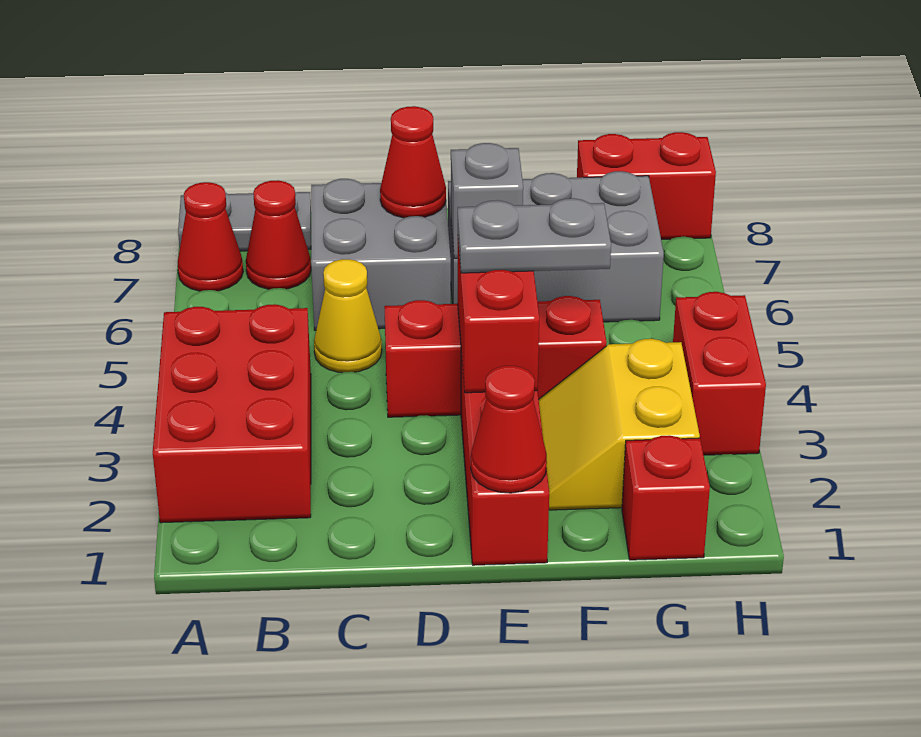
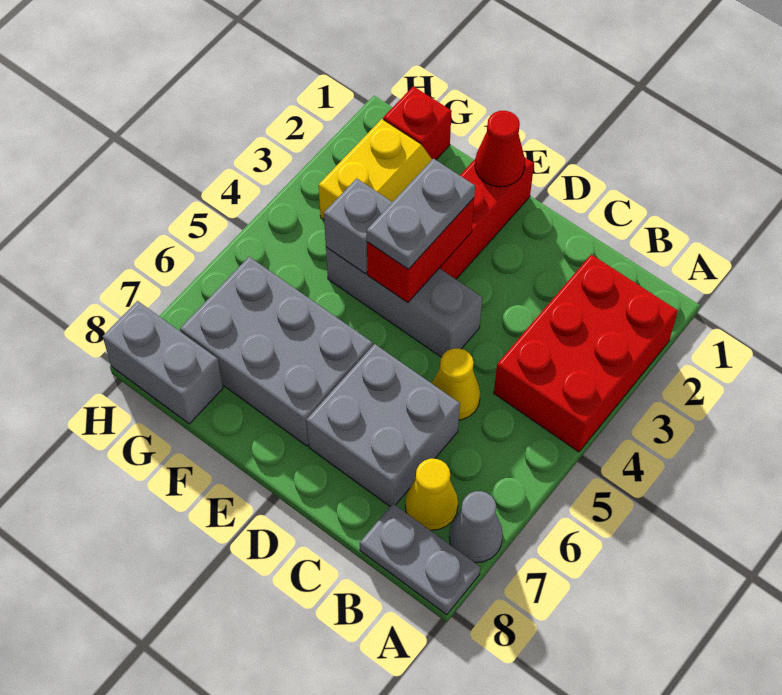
red 1x1 cone [178,182,243,291] -> grey 1x1 cone [449,491,503,563]
red 1x1 cone [246,180,311,289] -> yellow 1x1 cone [405,459,458,530]
red 1x3 brick [384,296,607,417] -> grey 1x3 brick [326,247,482,357]
red 1x1 cone [380,106,446,218] -> none
grey 1x2 plate [458,198,611,273] -> grey 1x2 plate turned to [367,159,475,269]
grey 1x1 brick [451,143,523,258] -> grey 1x1 brick moved to [324,178,392,274]
red 1x2 brick [577,132,716,239] -> grey 1x2 brick [103,301,223,424]
red 1x2 brick [673,292,766,455] -> none

